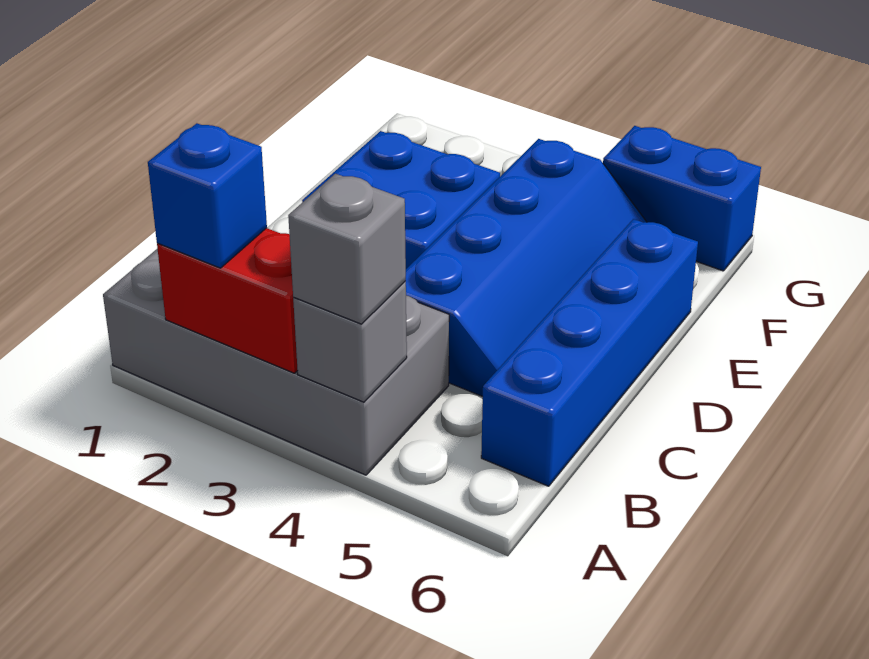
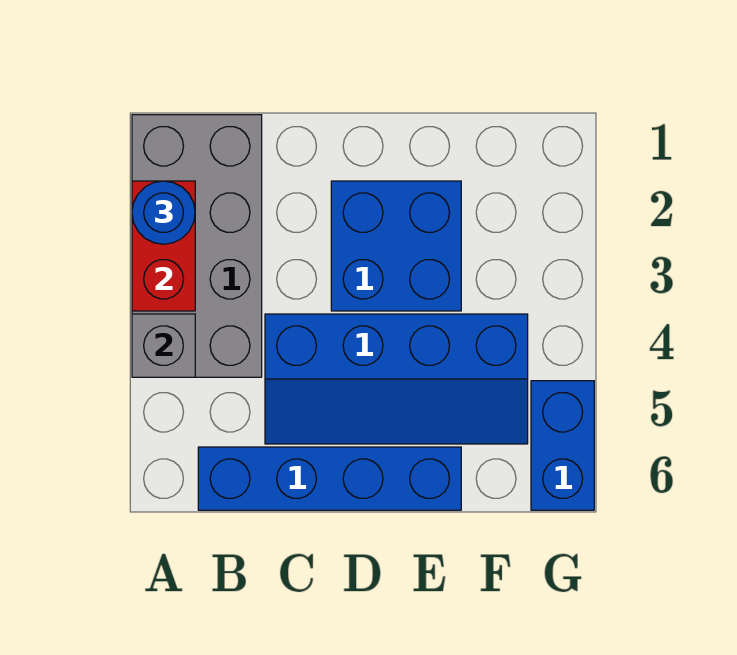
blue 1x1 brick [148,123,267,268] -> blue 1x1 round brick [132,181,195,244]
grey 1x1 brick [288,174,406,324] -> none

